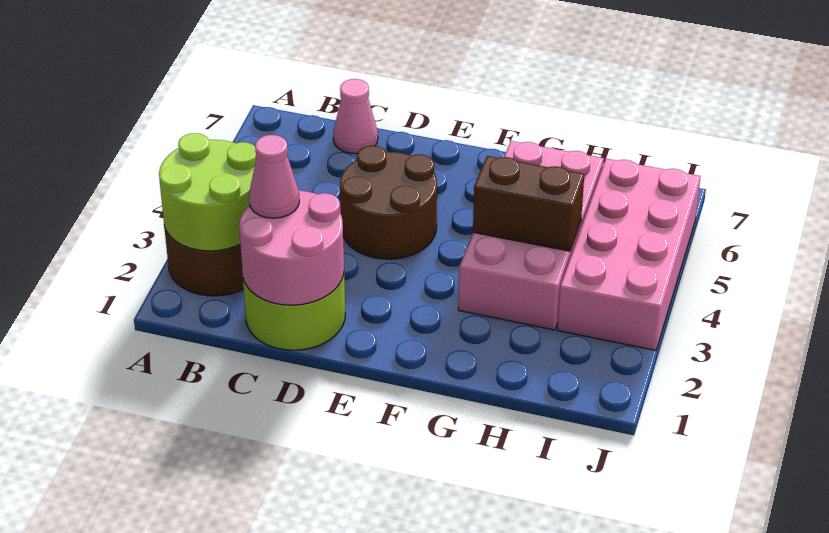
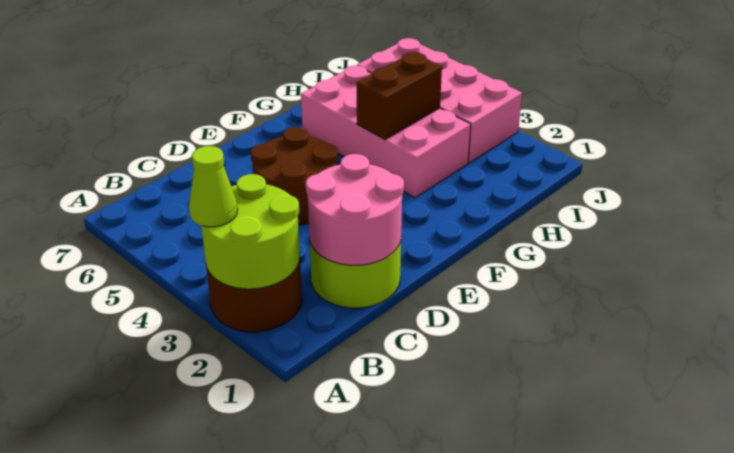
none -> lime 1x1 cone [189,146,238,227]
pink 1x1 cone [249,135,299,218] -> none
pink 1x1 cone [333,79,378,154] -> none

